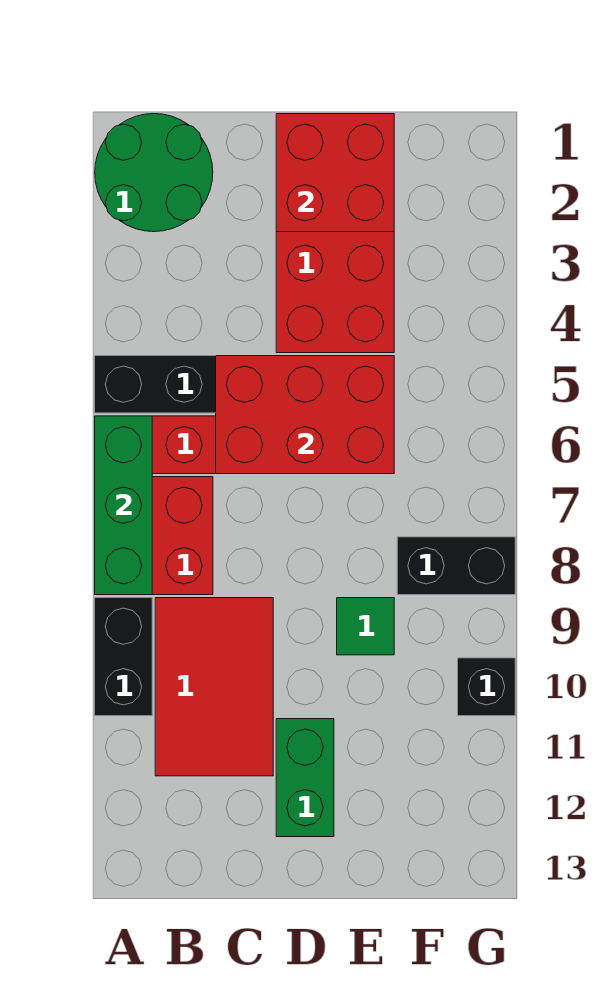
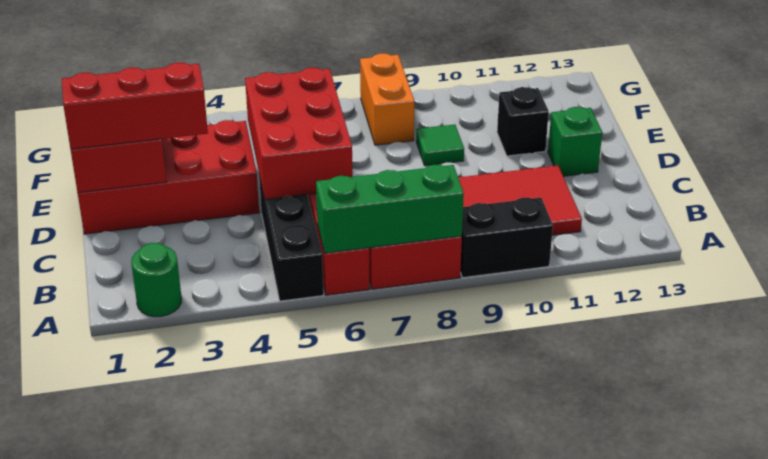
green 2x2 round brick [95,114,213,232] -> green 1x1 round brick [131,243,182,317]
none -> red 1x3 brick [62,63,208,149]
green 1x2 brick [276,719,334,837] -> green 1x1 brick [548,107,602,176]
black 1x2 brick [397,537,515,595] -> orange 1x2 brick [360,54,414,145]
black 1x1 brick [458,658,515,716] -> black 1x1 brick moved to [497,87,549,156]

